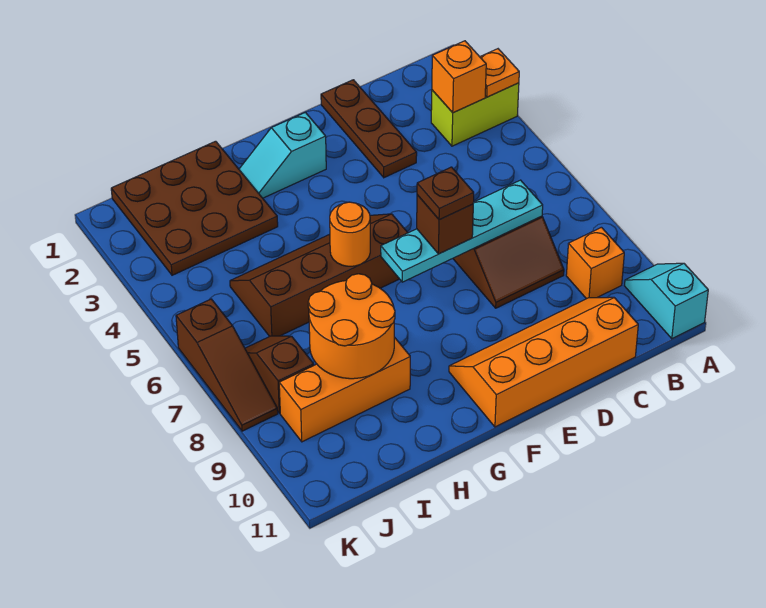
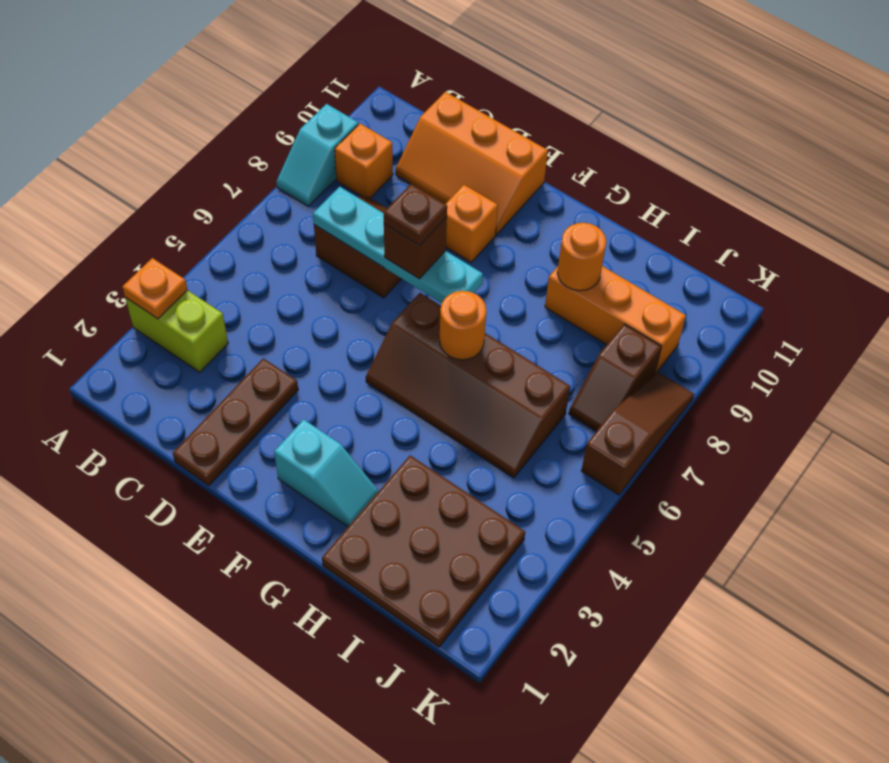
cyan 1x2 slope [625,263,708,339] -> cyan 1x2 slope moved to [277,104,358,206]
orange 1x1 brick [432,41,486,113] -> orange 1x1 brick moved to [446,185,498,262]
orange 2x4 slope [449,297,638,427] -> orange 2x3 slope [396,92,548,235]
orange 2x2 round brick [308,274,395,379] -> orange 1x1 round brick [557,223,606,291]

